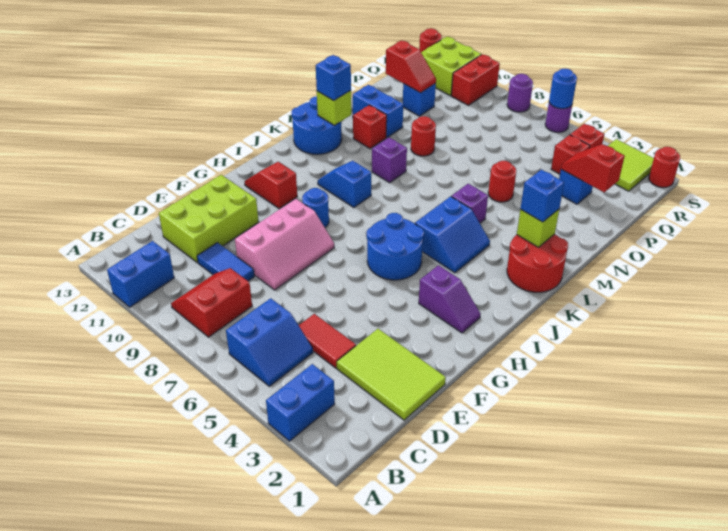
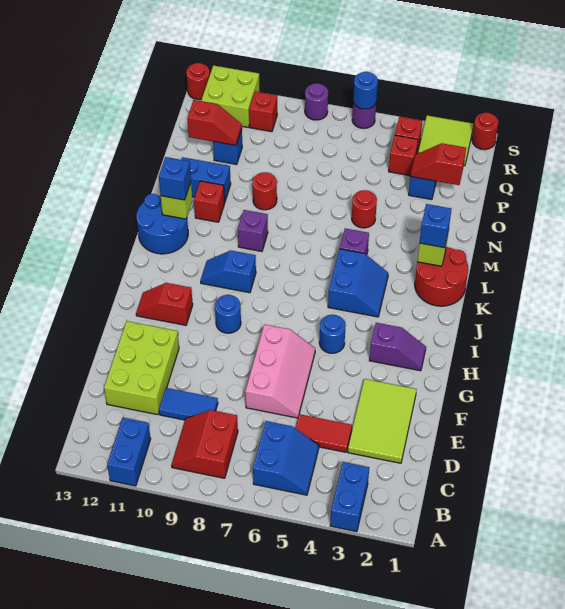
lime 2x3 tile [337,329,446,420] -> lime 2x3 tile turned to [348,379,417,463]
pink 2x3 slope [235,199,334,290] -> pink 2x3 slope moved to [245,324,315,418]
blue 2x2 round brick [367,213,424,280] -> blue 1x1 round brick [319,315,346,353]
red 1x2 brick [451,54,500,105] -> red 1x1 brick [249,92,277,132]

